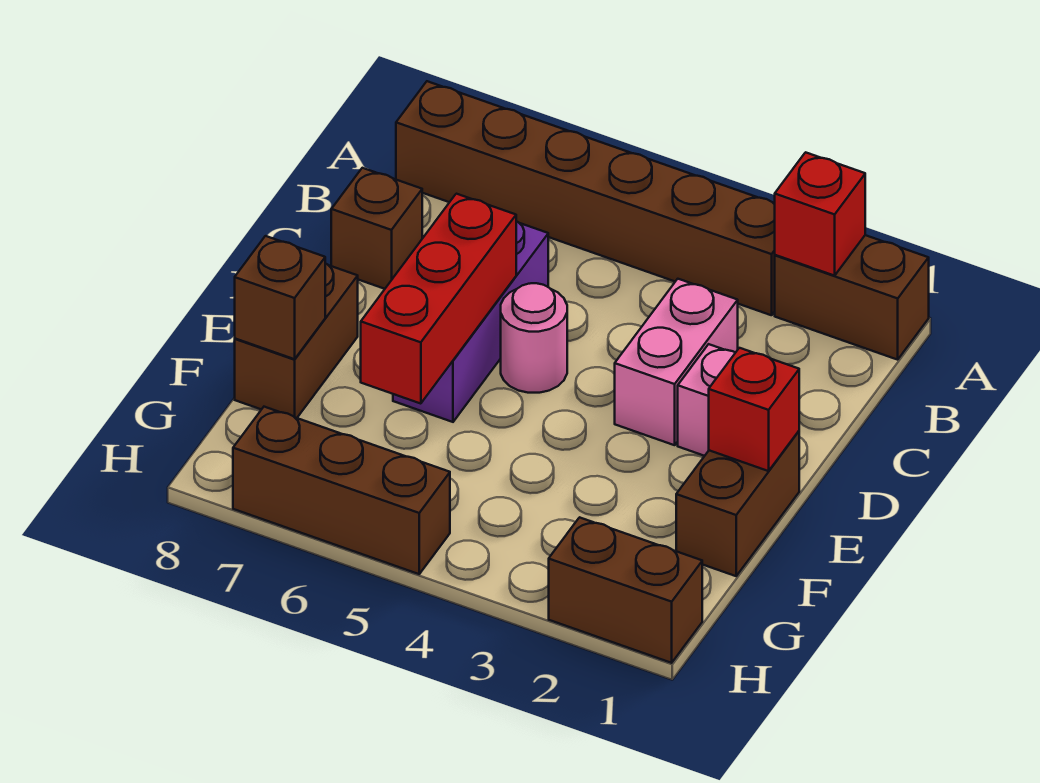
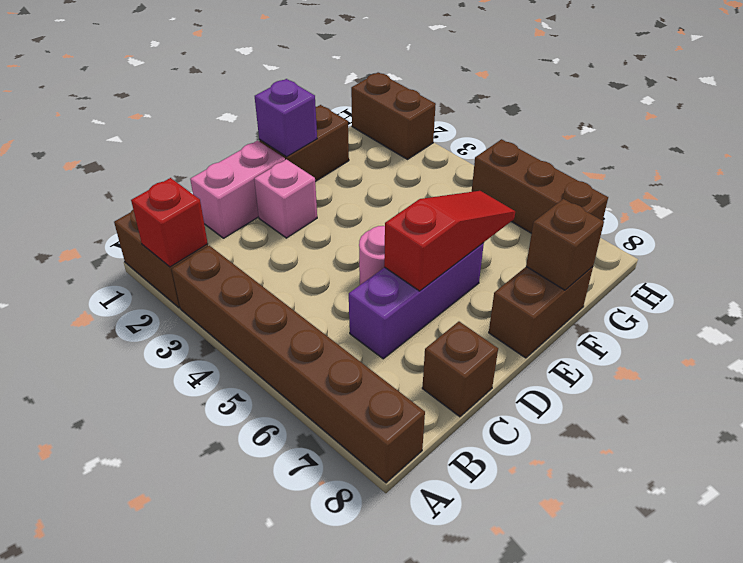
pink 1x2 brick [615,279,738,445] -> pink 1x2 brick moved to [190,141,285,238]
red 1x3 brick [361,194,516,404] -> red 1x3 slope [384,191,515,291]
red 1x1 brick [709,348,799,471] -> purple 1x1 brick [255,79,317,157]

